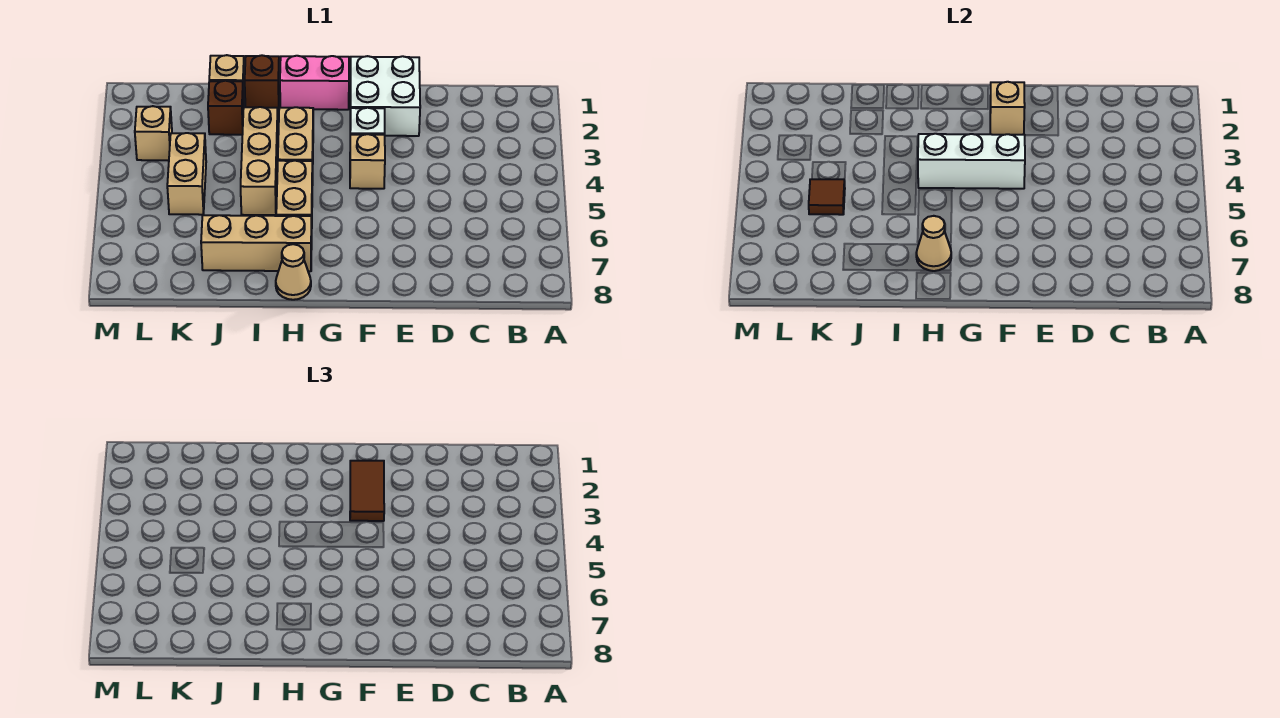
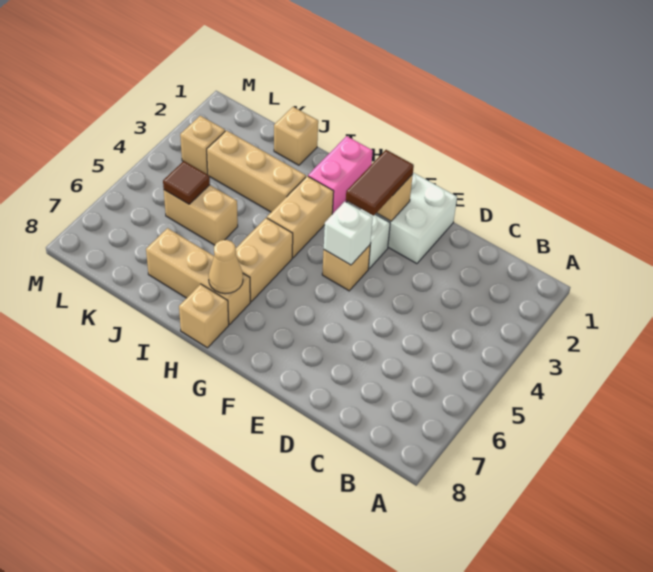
white 1x3 brick [918,134,1025,189] -> white 1x1 brick [324,202,373,265]
pink 1x2 brick [280,56,349,110] -> pink 1x2 brick turned to [308,136,373,214]
tan 1x1 cone [276,244,311,300] -> tan 1x1 brick [179,284,229,348]
brown 1x1 brick [245,55,279,109] -> none
tan 1x3 brick [241,107,278,215] -> tan 1x3 brick turned to [207,130,306,212]
brown 1x1 brick [208,81,244,135] -> none
tan 1x2 brick [167,133,206,215] -> tan 1x2 brick turned to [164,185,238,245]

